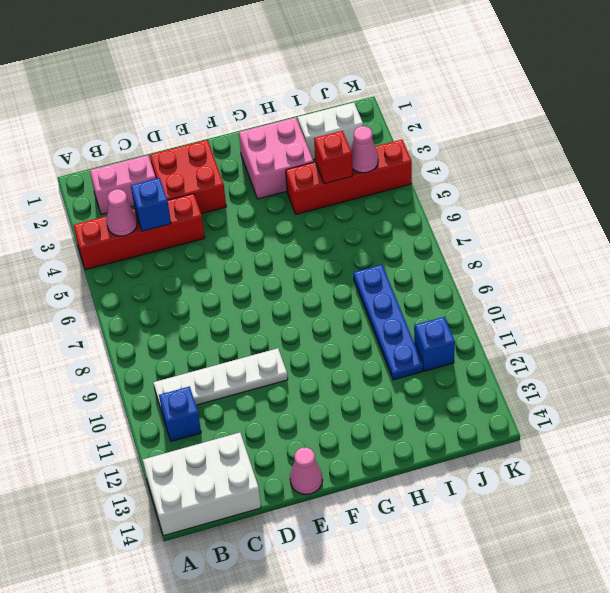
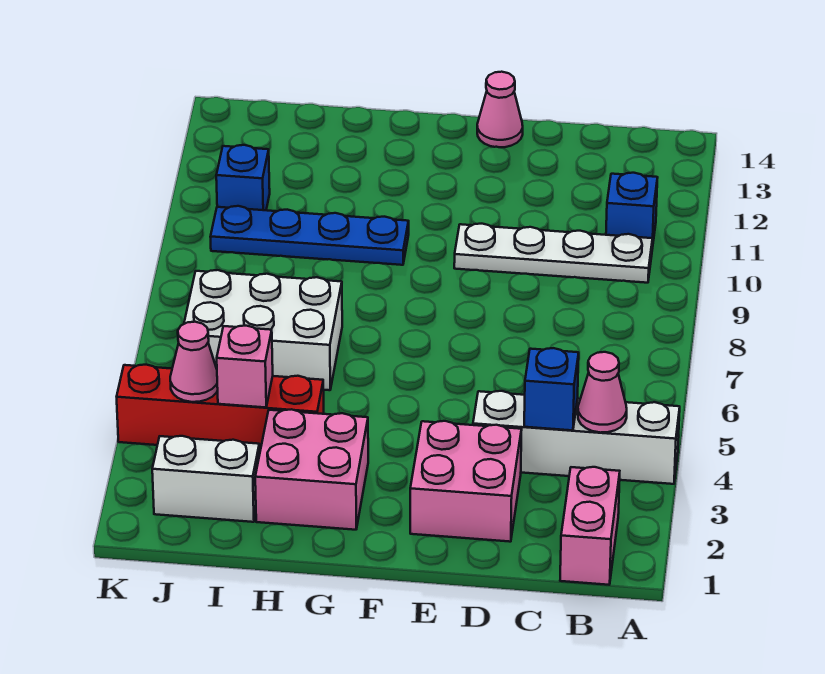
red 1x4 brick [74,194,205,270] -> white 1x4 brick [473,391,680,484]
white 2x3 brick [143,433,261,536] -> white 2x3 brick moved to [184,270,342,390]
pink 1x2 brick [90,155,156,214] -> pink 1x2 brick turned to [560,467,620,585]
red 2x2 brick [150,140,226,214] -> pink 2x2 brick [410,421,522,542]
red 1x1 brick [314,131,352,184] -> pink 1x1 brick [217,326,273,408]
blue 1x4 plate [353,265,423,380] -> blue 1x4 plate turned to [210,206,409,265]

